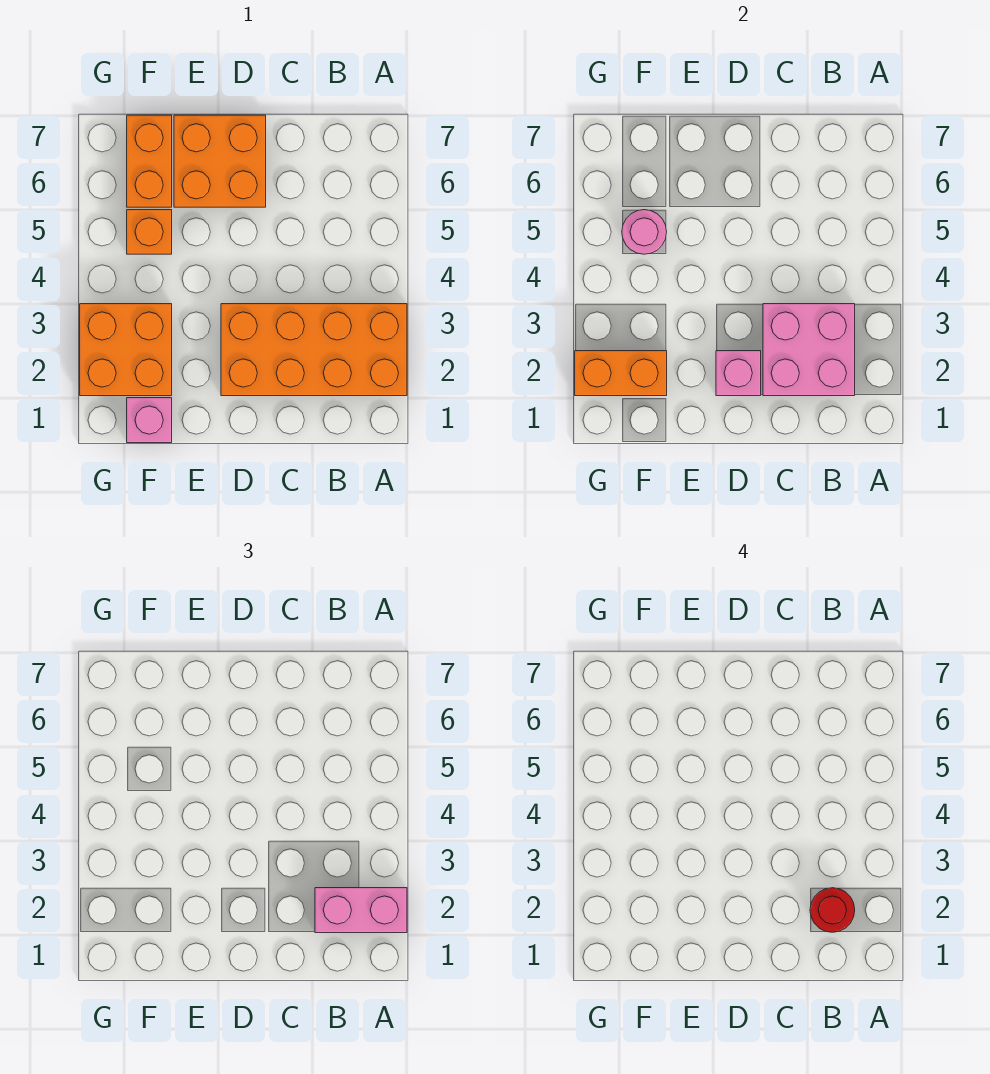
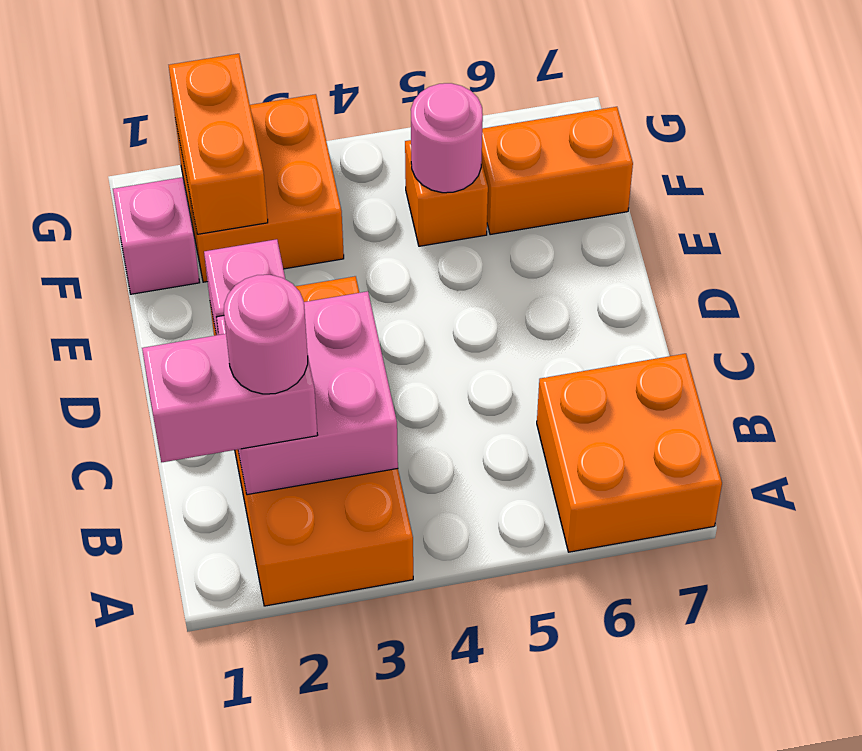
pink 1x2 brick [315,888,407,933] -> pink 1x2 brick turned to [142,334,318,462]
red 1x1 round brick [810,888,855,932] -> pink 1x1 round brick [224,275,308,394]
orange 2x2 brick [174,115,266,207] -> orange 2x2 brick moved to [537,354,722,552]

